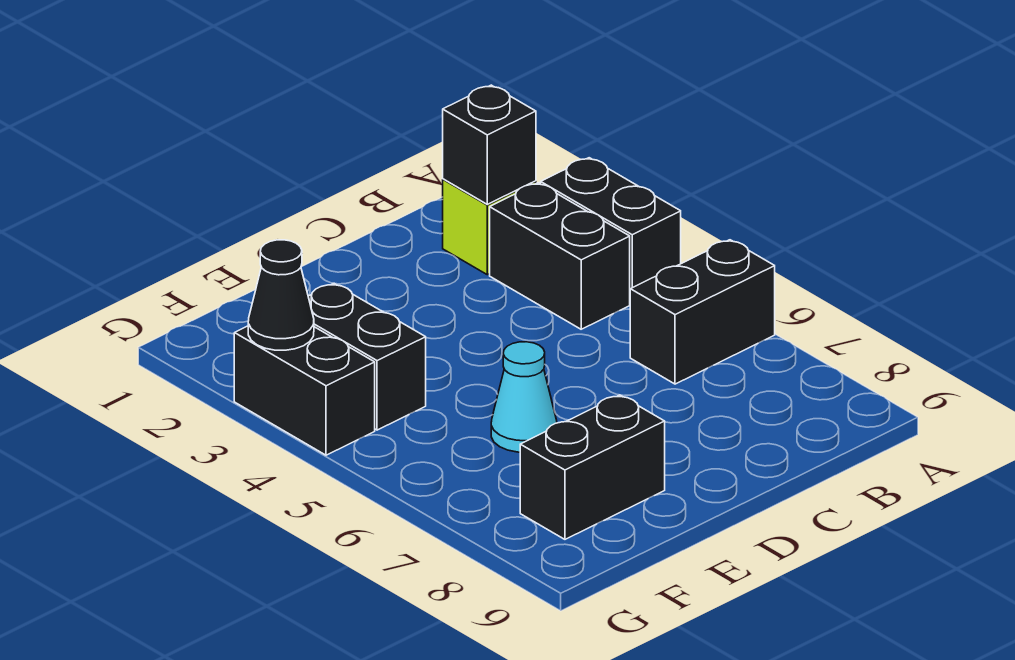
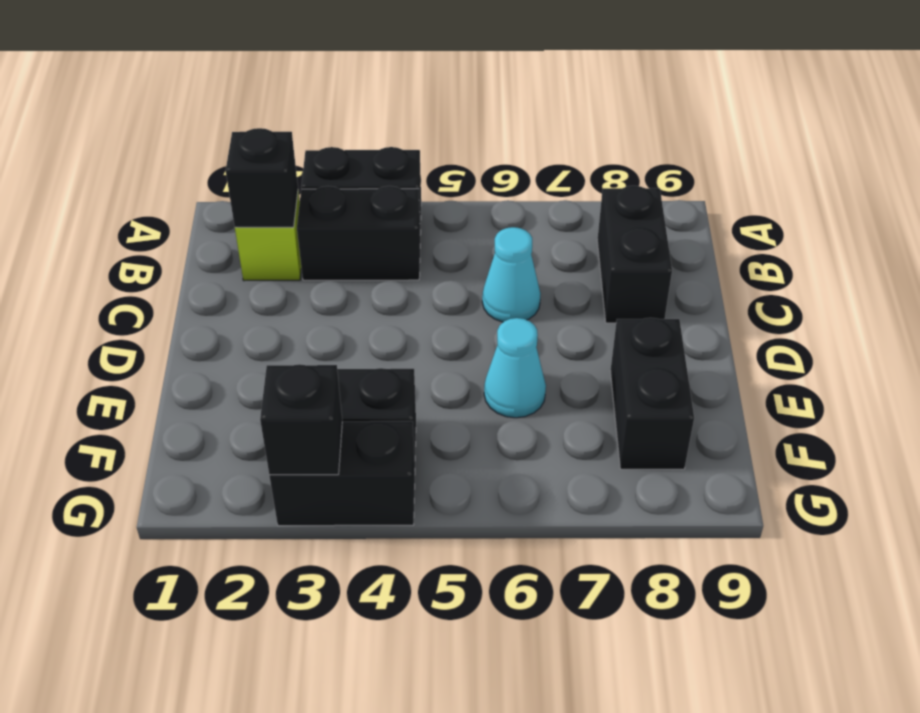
black 1x2 brick [630,240,775,384] -> black 1x2 brick moved to [597,186,672,323]
none -> cyan 1x1 cone [482,227,541,322]
black 1x1 cone [248,240,314,350] -> black 1x1 brick [260,364,342,475]

